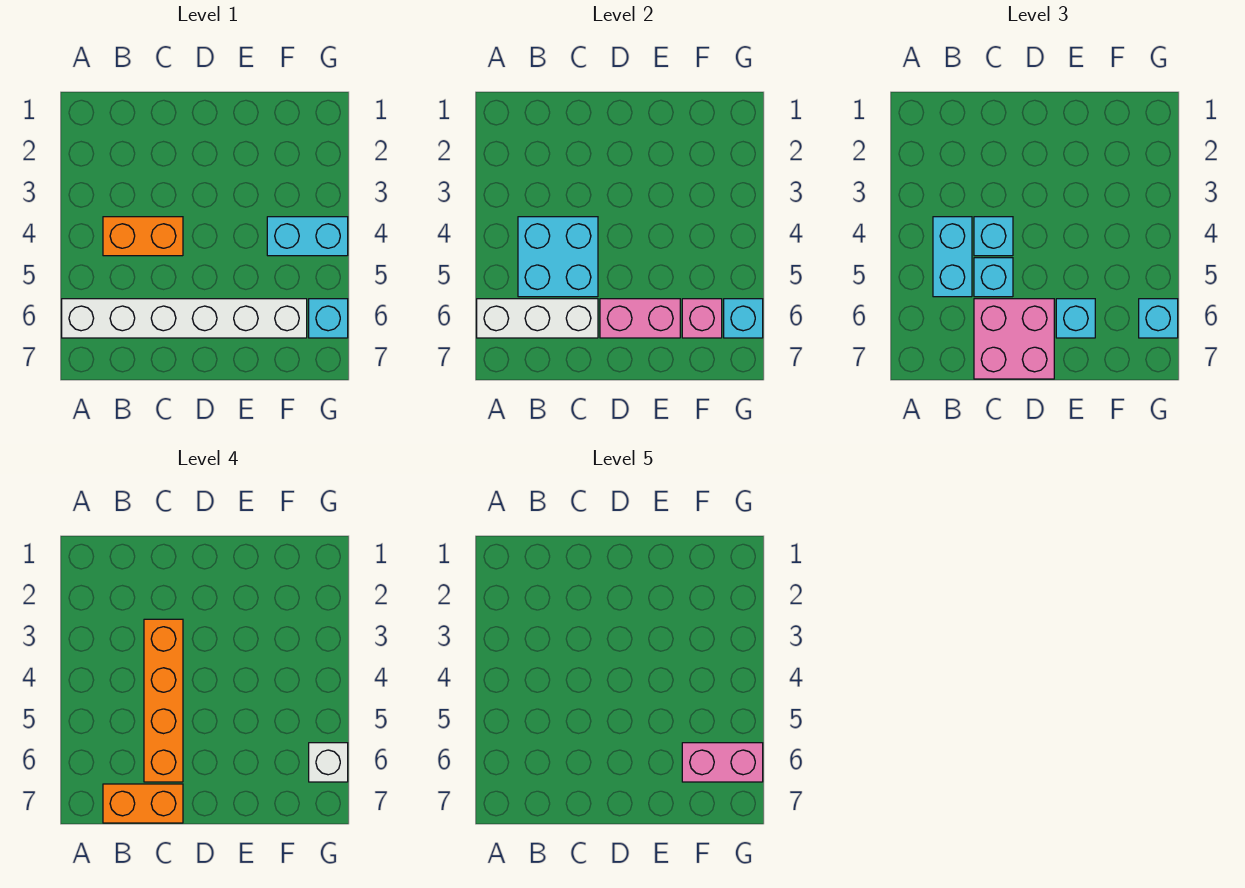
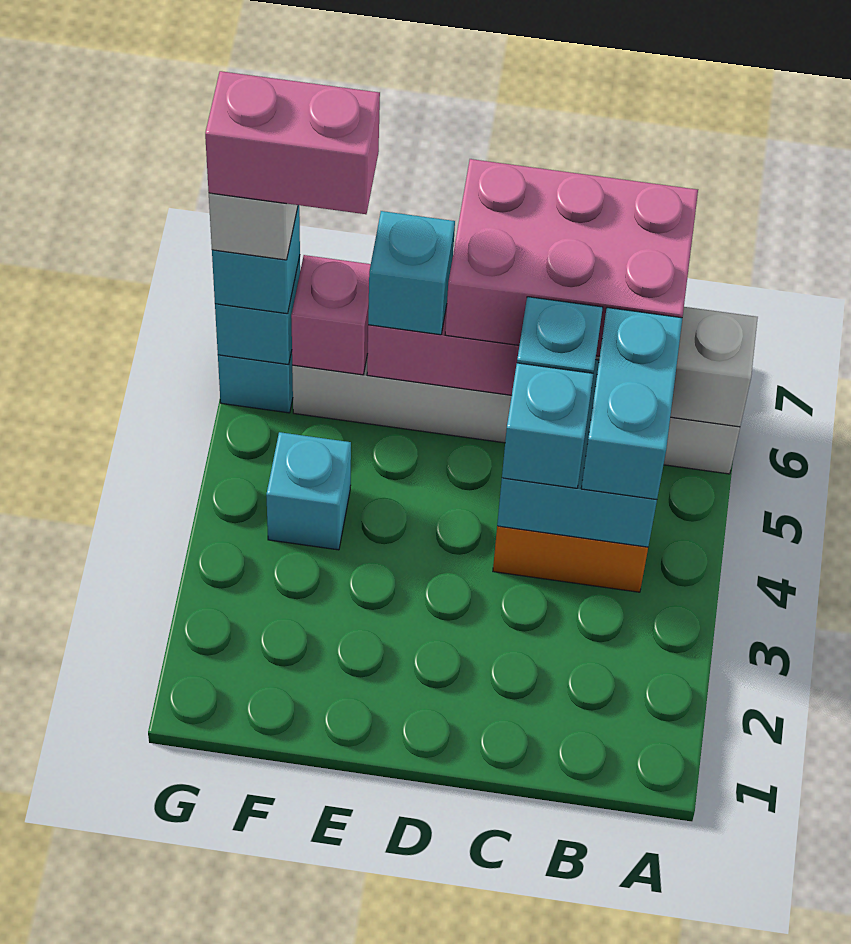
orange 1x2 brick [103,784,183,823] -> none
orange 1x4 brick [144,619,183,782] -> none
pink 2x2 brick [974,299,1054,379] -> pink 2x3 brick [445,159,698,356]
cyan 1x2 brick [267,217,348,256] -> cyan 1x1 brick [266,432,351,550]

